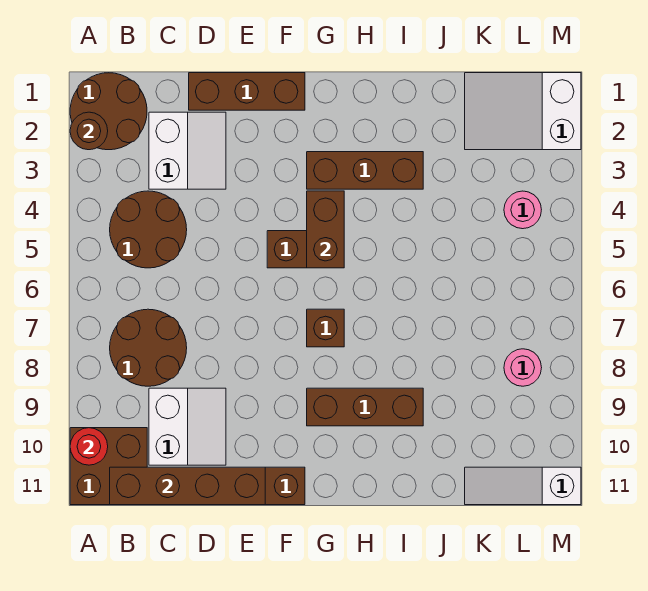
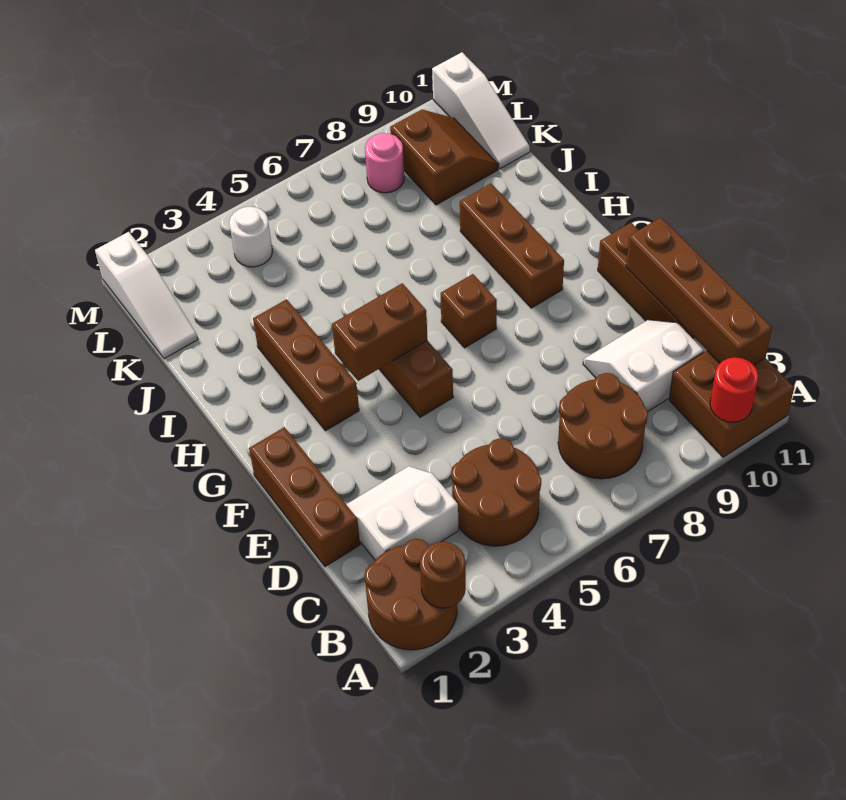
white 2x3 slope [465,73,581,150] -> white 1x3 slope [95,232,198,359]
none -> brown 2x2 slope [390,110,498,205]
pink 1x1 round brick [504,191,541,229] -> white 1x1 round brick [229,207,273,267]

